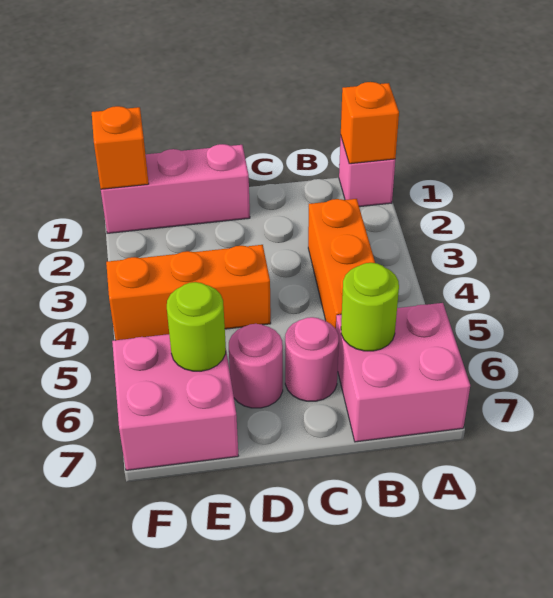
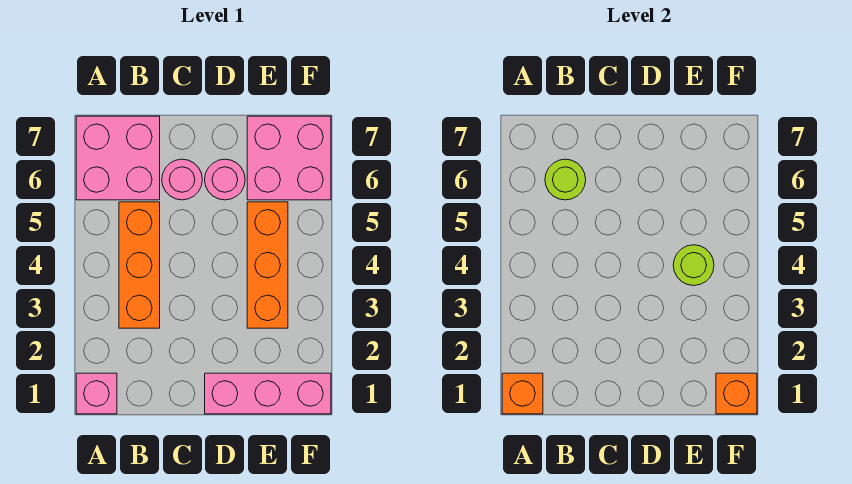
orange 1x3 brick [106,245,271,340] -> orange 1x3 brick turned to [247,202,288,328]
lime 1x1 round brick [167,282,226,371] -> lime 1x1 round brick moved to [673,245,714,286]

